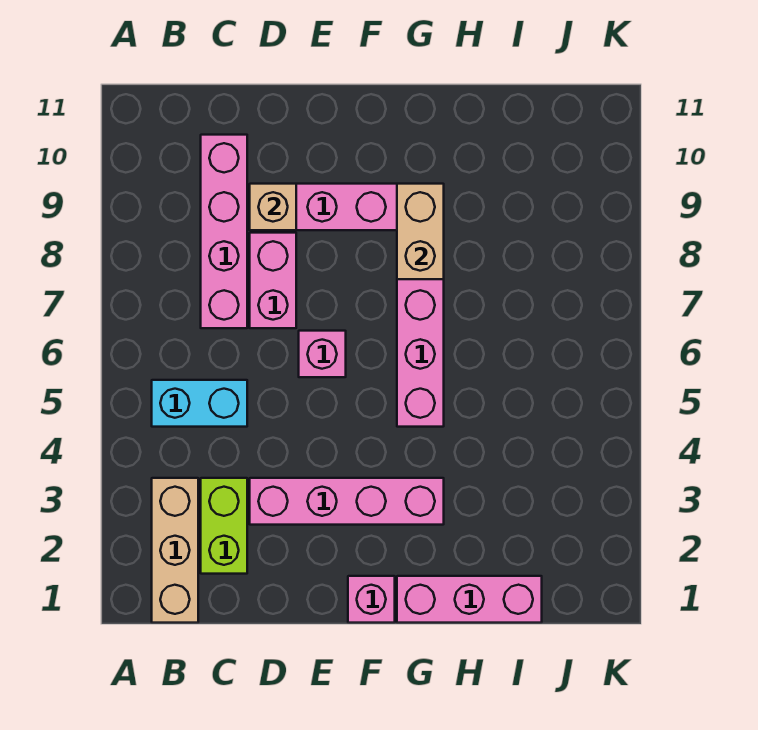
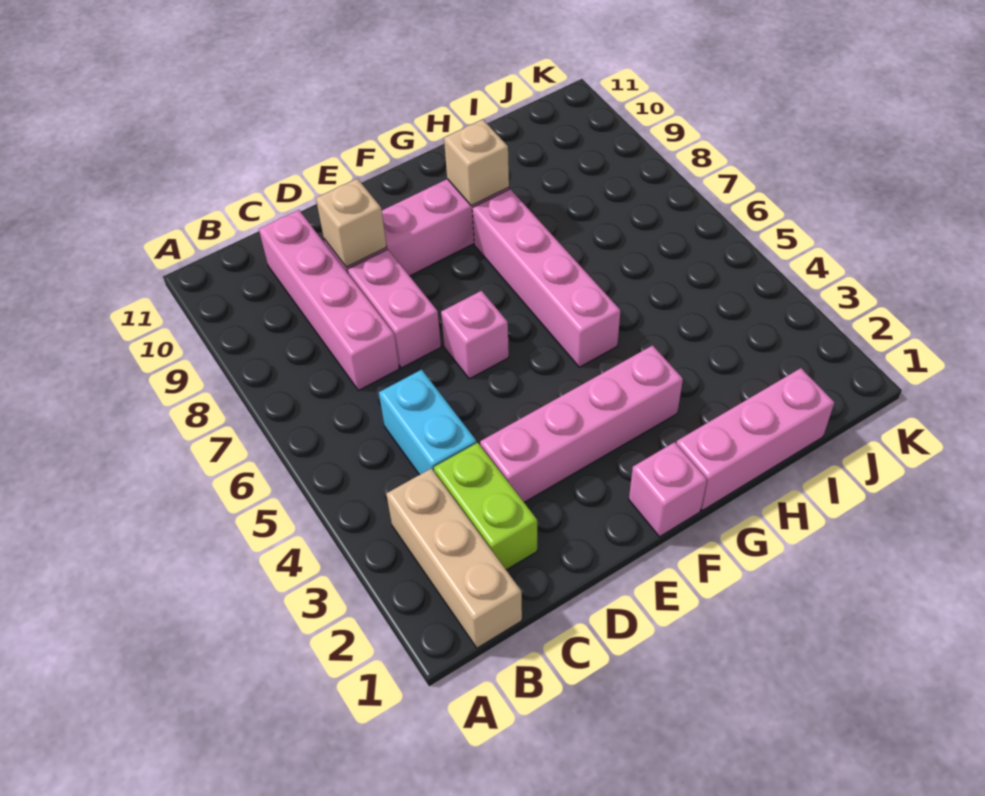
cyan 1x2 brick [152,380,247,427] -> cyan 1x2 brick turned to [379,370,477,475]
tan 1x2 brick [397,184,444,279] -> tan 1x1 brick [444,120,509,206]

